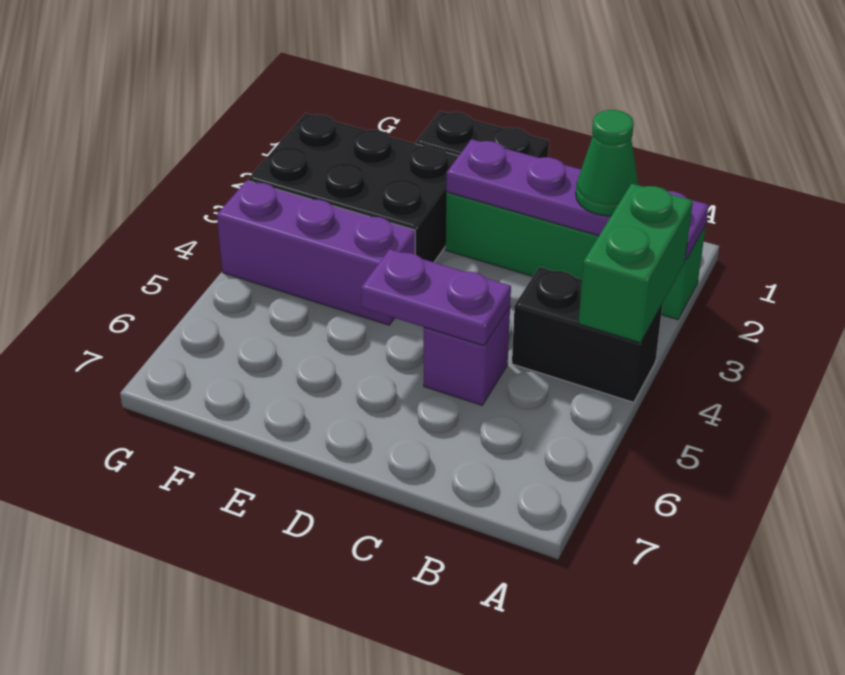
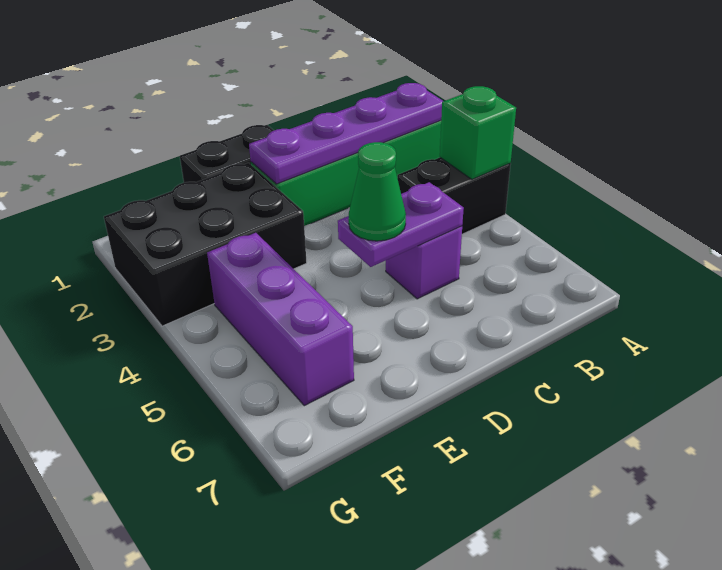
green 1x2 brick [578,184,693,343] -> green 1x1 brick [440,86,516,179]
green 1x1 cone [576,110,638,216] -> green 1x1 cone moved to [349,142,406,241]
purple 1x3 brick [217,181,415,325] -> purple 1x3 brick turned to [207,233,354,406]

